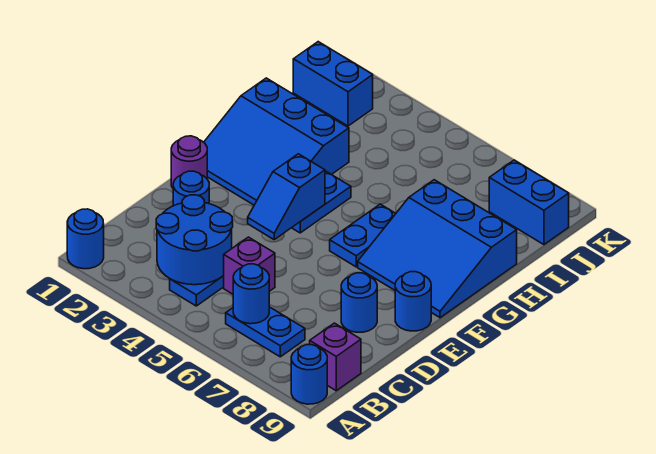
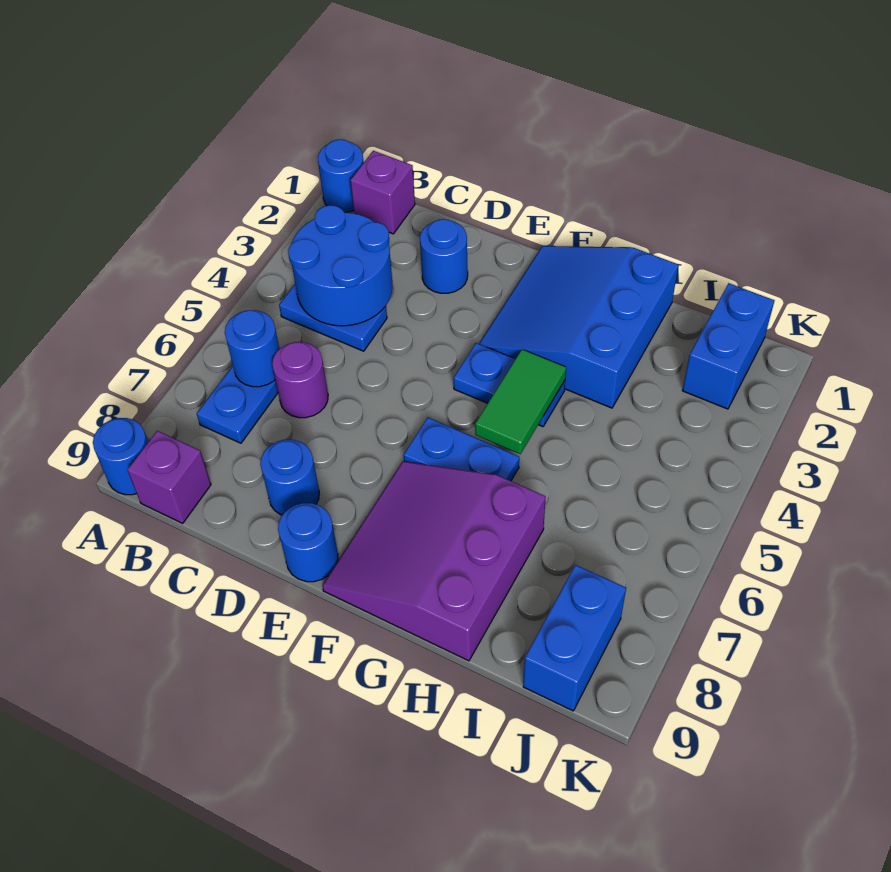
purple 1x1 brick [224,237,275,294] -> purple 1x1 brick moved to [350,151,415,234]
purple 1x1 round brick [171,136,207,188] -> purple 1x1 round brick moved to [272,342,328,418]
blue 1x2 slope [248,154,325,239] -> none
blue 3x3 slope [358,180,517,318] -> purple 3x3 slope [322,461,546,661]
none -> green 1x2 tile [475,349,566,454]

